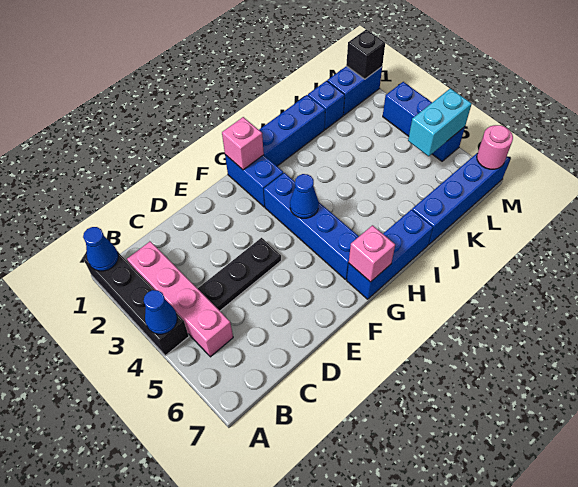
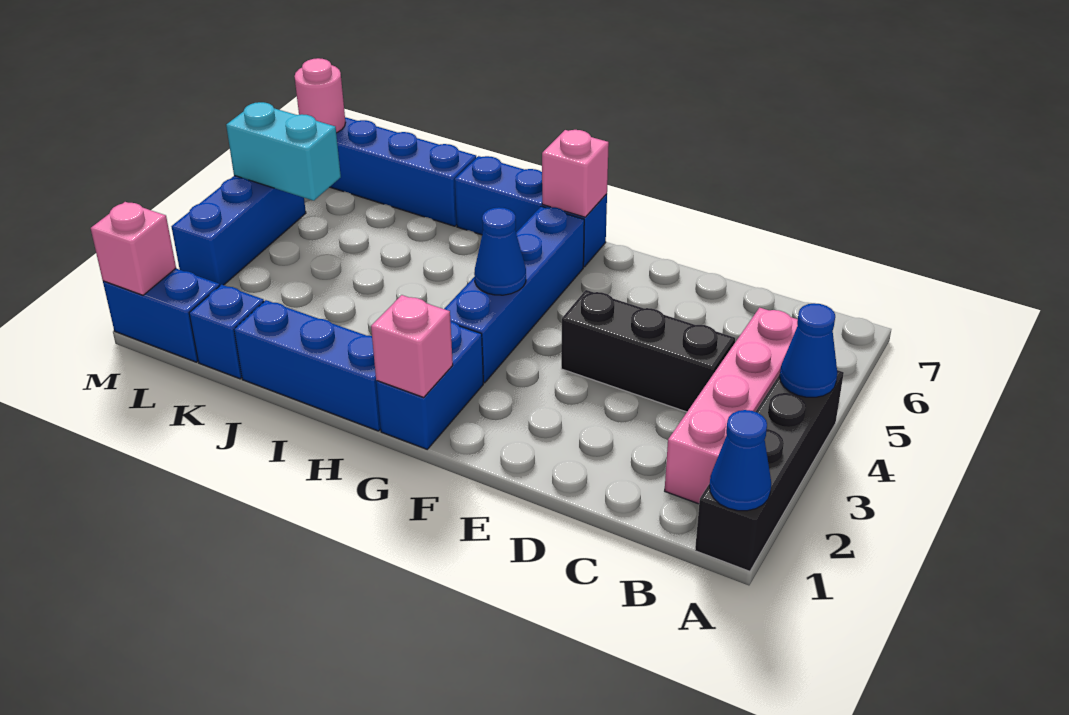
black 1x3 plate [197,238,281,311] -> black 1x3 brick [561,290,735,412]
black 1x1 brick [346,29,385,79] -> pink 1x1 brick [91,202,176,295]

